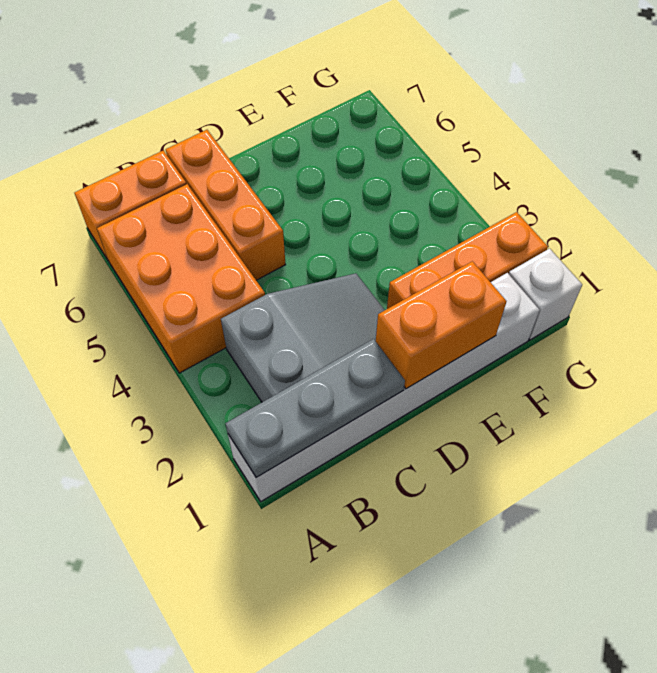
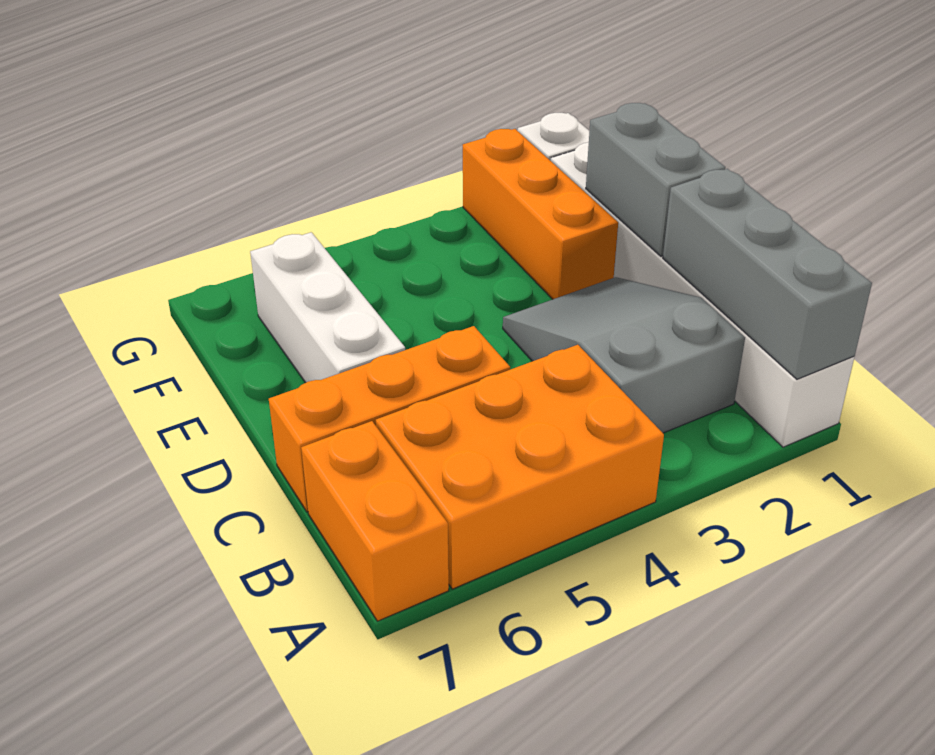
grey 1x3 plate [225,339,405,478] -> grey 1x3 brick [663,169,872,379]
orange 1x2 brick [376,261,506,389] -> grey 1x2 brick [586,103,725,256]
none -> white 1x3 brick [250,232,405,383]

